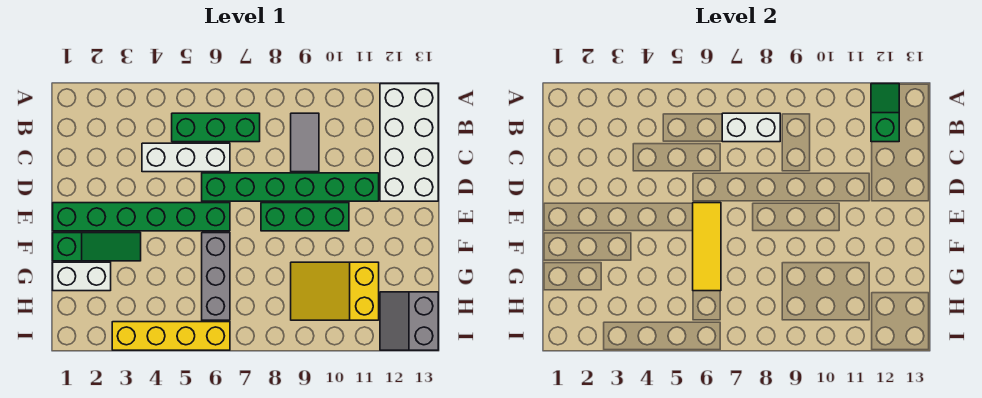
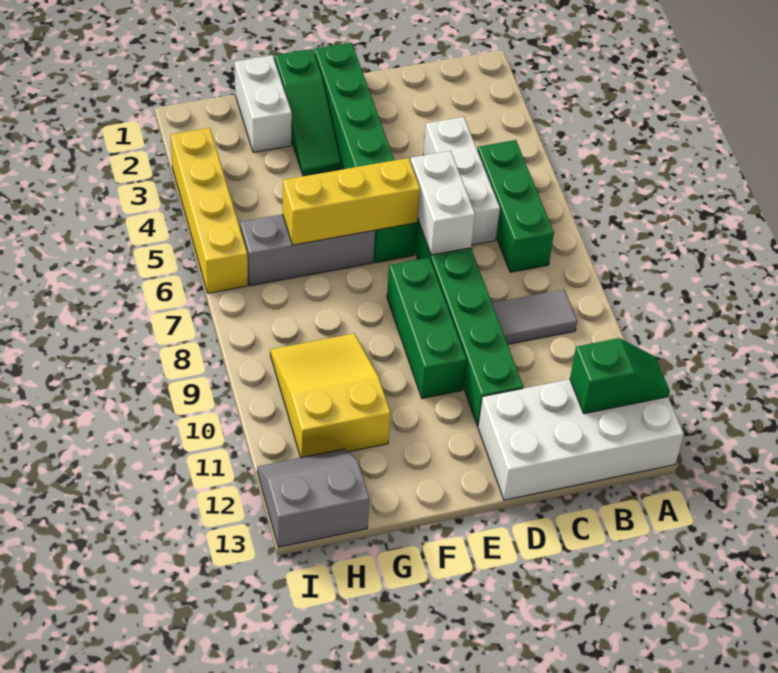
white 1x2 brick [722,113,780,142] -> white 1x2 brick moved to [411,151,475,255]
yellow 1x3 tile [693,203,721,291] -> yellow 1x3 brick [283,158,420,245]

